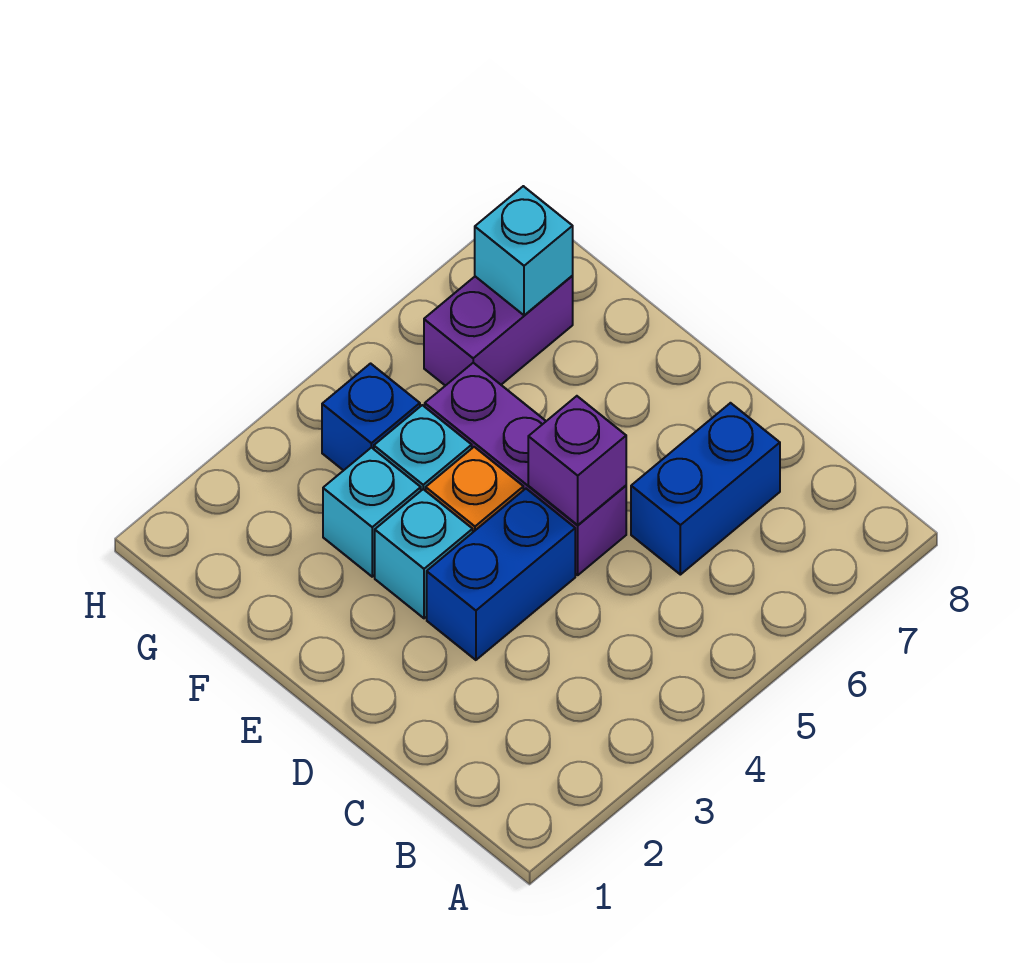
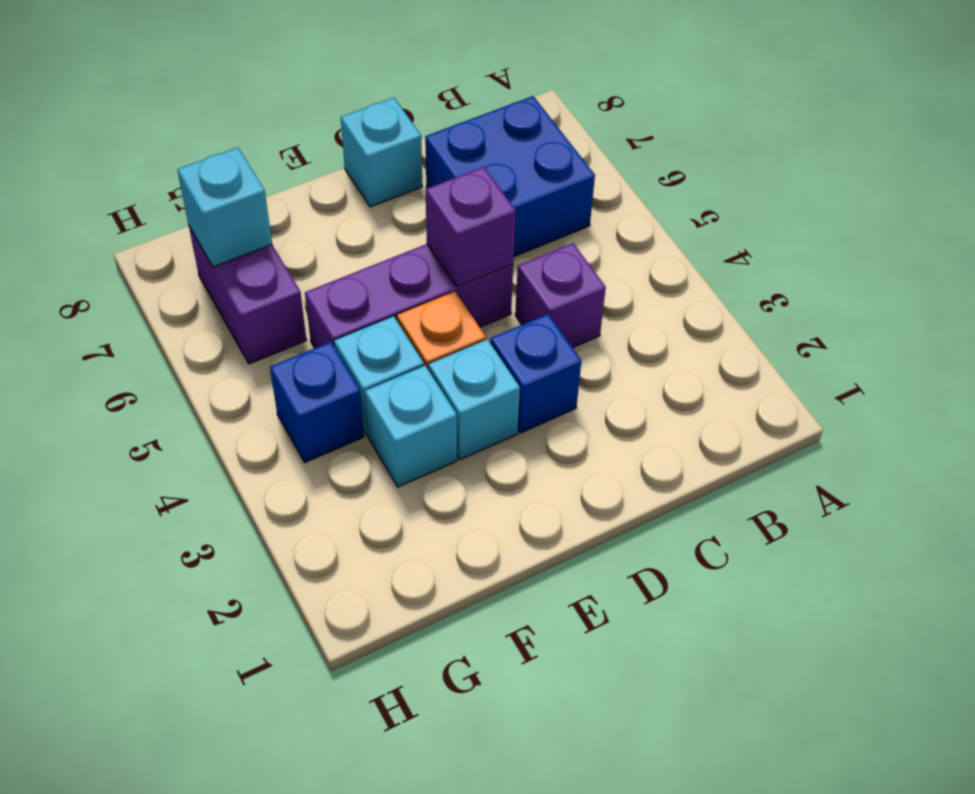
none -> purple 1x1 brick [515,243,606,348]
blue 1x2 brick [631,403,780,575] -> blue 2x2 brick [425,96,595,256]
blue 1x2 brick [427,489,575,660] -> blue 1x1 brick [490,314,581,433]
none -> cyan 1x1 brick [341,98,422,207]

